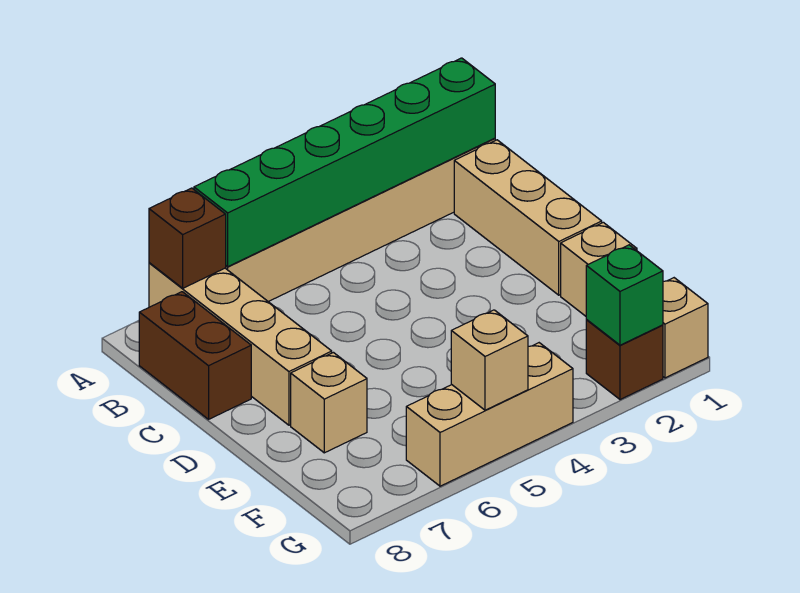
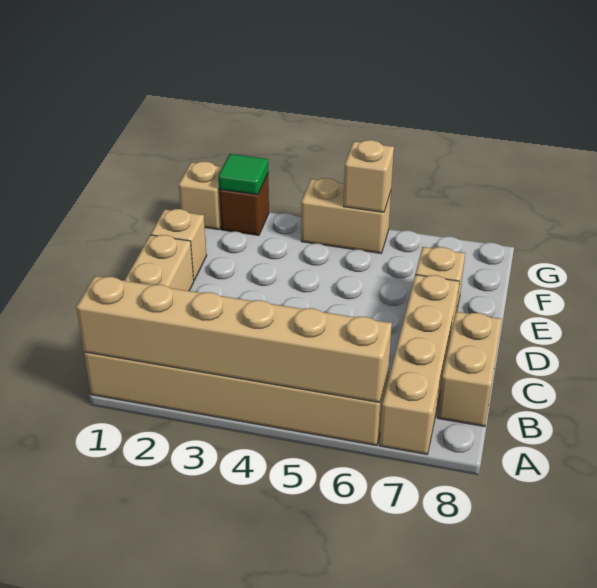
green 1x6 brick [194,58,495,266] -> tan 1x6 brick [76,276,392,402]
brown 1x1 brick [149,188,226,288] -> none
brown 1x2 brick [139,292,251,419] -> tan 1x2 brick [438,312,502,427]
green 1x1 brick [586,245,663,345] -> green 1x1 tile [218,154,268,195]
tan 1x3 brick [406,343,573,486] -> tan 1x2 brick [301,178,391,253]

